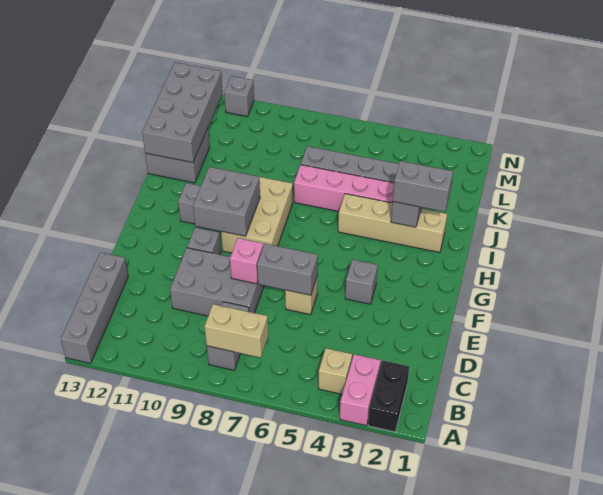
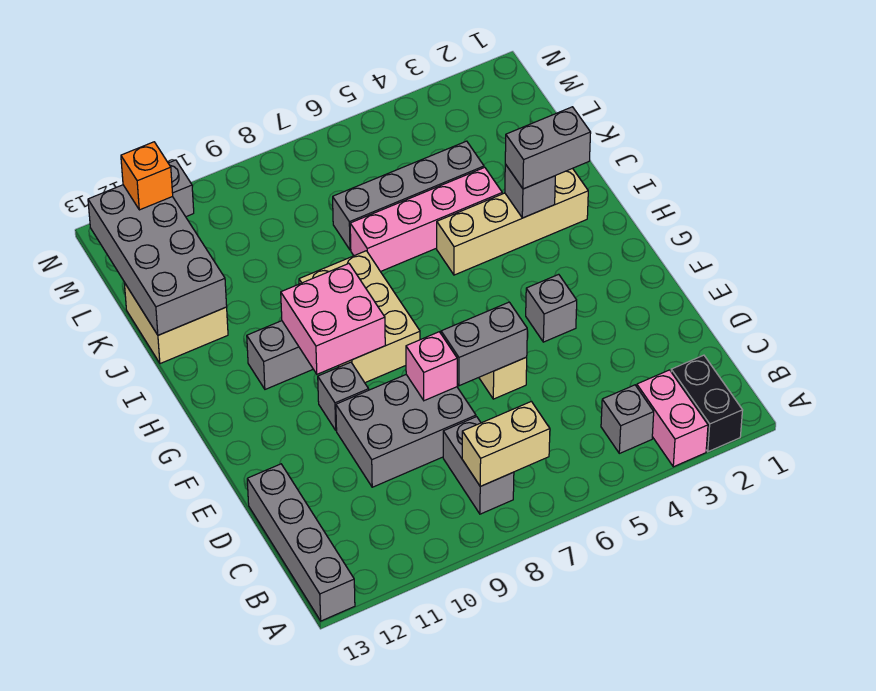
tan 1x1 brick [318,348,352,394] -> grey 1x1 brick [601,385,654,453]
grey 2x2 brick [193,167,260,236] -> pink 2x2 brick [281,264,385,374]
grey 2x2 brick [145,128,210,183] -> tan 2x2 brick [124,283,228,364]
none -> orange 1x1 brick [121,142,173,210]

